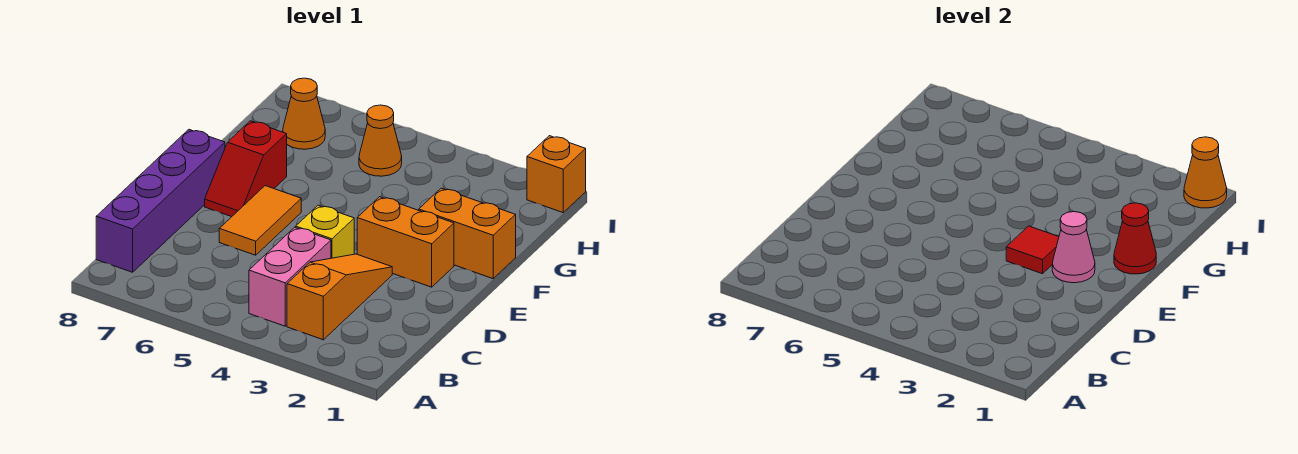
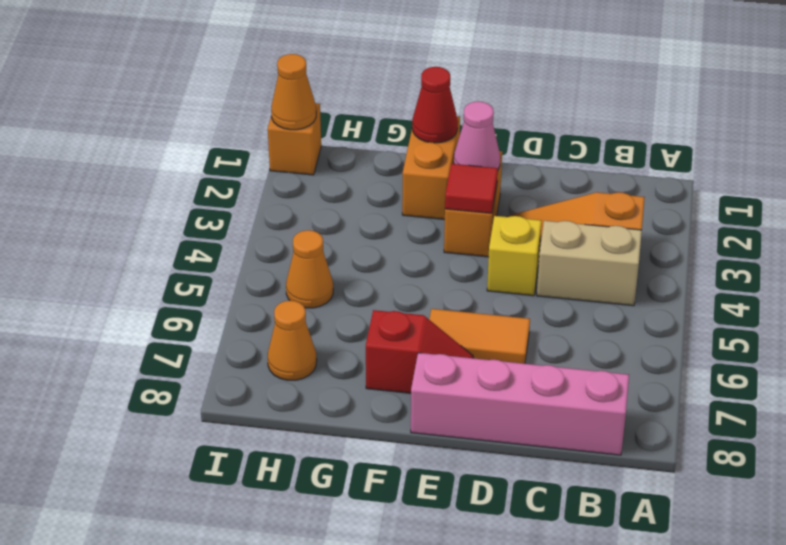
pink 1x2 brick [249,227,331,326] -> tan 1x2 brick [537,221,642,306]
purple 1x4 brick [96,130,225,272] -> pink 1x4 brick [411,353,629,455]

